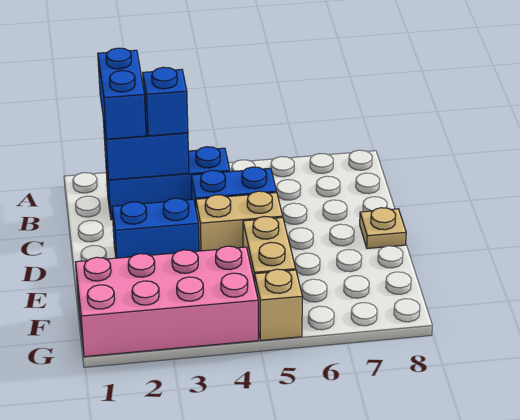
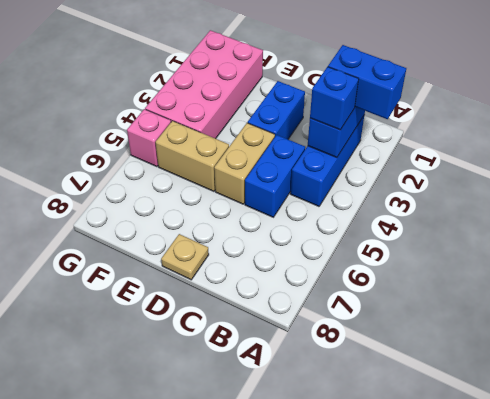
tan 1x1 brick [255,269,302,340] -> pink 1x1 brick [127,109,171,167]

